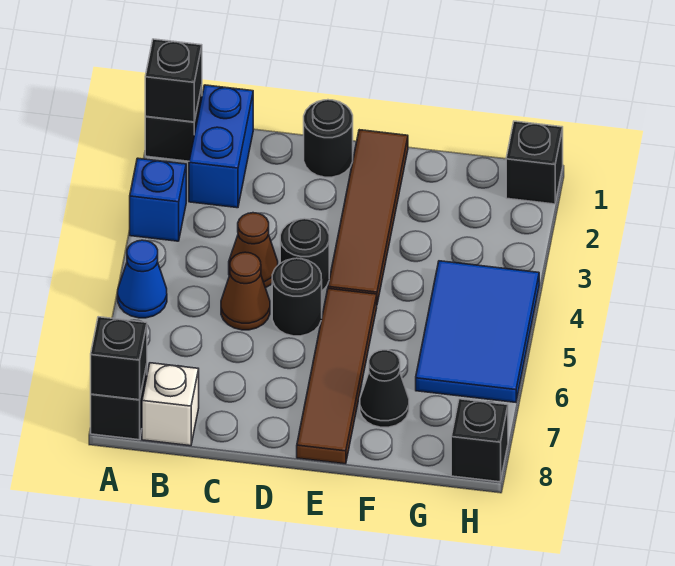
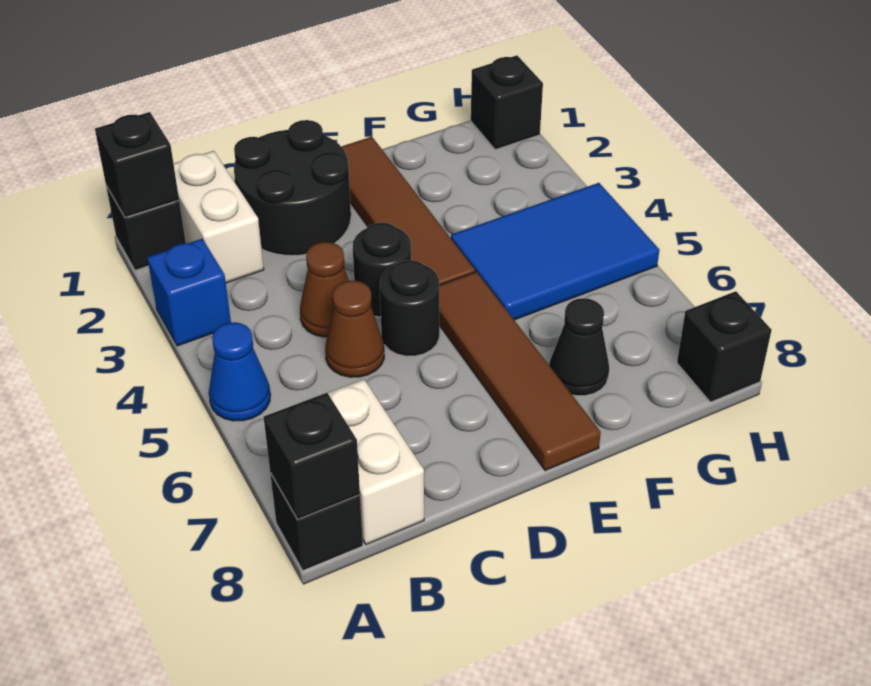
blue 1x2 brick [189,85,253,208] -> white 1x2 brick [174,151,264,283]
white 1x1 brick [142,363,199,446] -> white 1x2 brick [328,379,424,545]
black 1x1 round brick [304,100,353,177] -> black 2x2 round brick [234,120,351,256]
blue 2x3 tile [416,261,539,402] -> blue 2x3 tile turned to [451,183,659,320]

